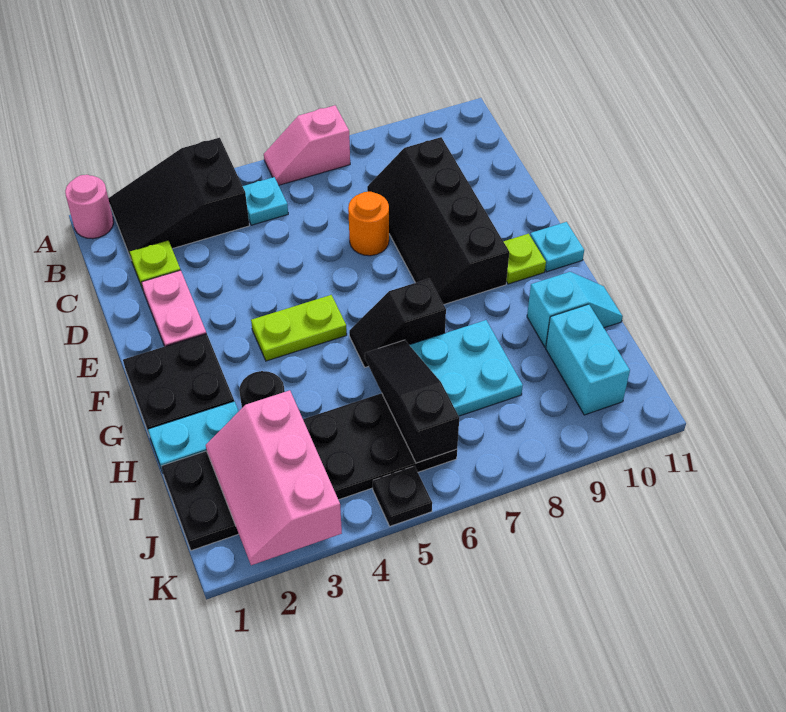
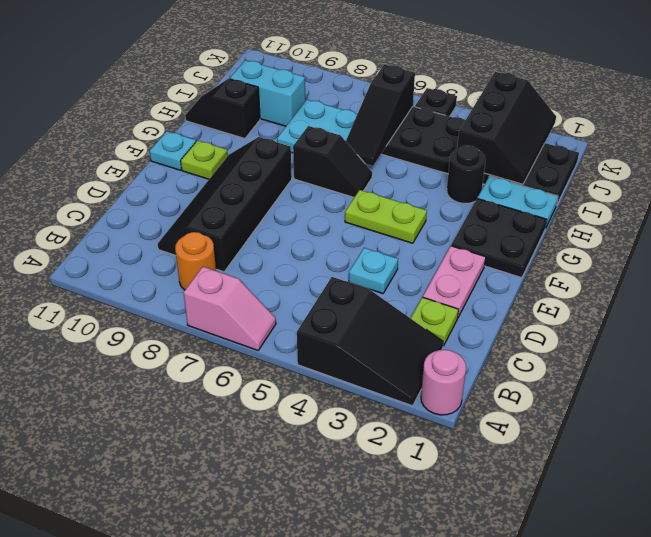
cyan 1x1 plate [243,177,288,225] -> cyan 1x1 plate moved to [349,248,398,294]
black 2x4 slope [367,137,509,305] -> black 2x4 slope turned to [158,137,292,272]
orange 1x1 round brick [348,192,389,256] -> orange 1x1 round brick moved to [175,232,216,290]
cyan 1x2 slope [527,272,623,347] -> black 1x2 slope [185,79,260,138]
pink 2x3 slope [206,390,342,565] -> black 2x3 slope [457,72,556,184]
cyan 1x2 brick [546,304,630,415] -> cyan 1x2 brick turned to [230,60,305,126]

